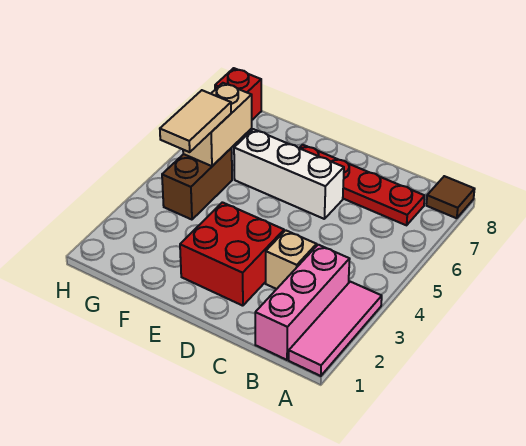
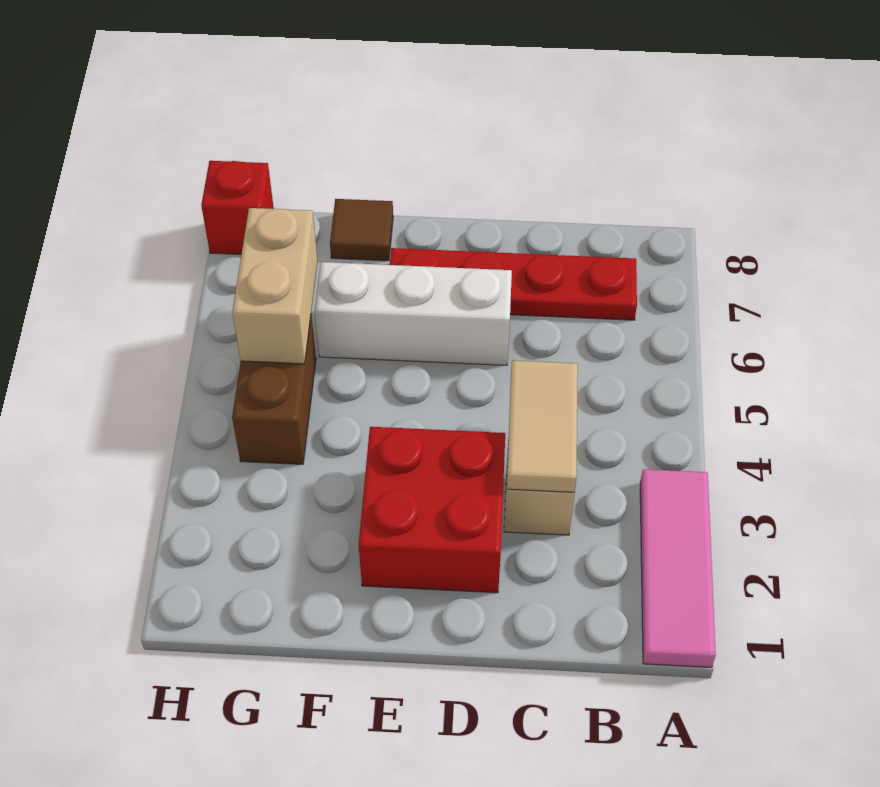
brown 1x1 tile [426,176,475,218] -> brown 1x1 tile moved to [330,199,393,261]
pink 1x3 brick [255,245,350,360] -> none
tan 1x2 tile [160,90,231,152] -> tan 1x2 tile moved to [507,360,578,492]

